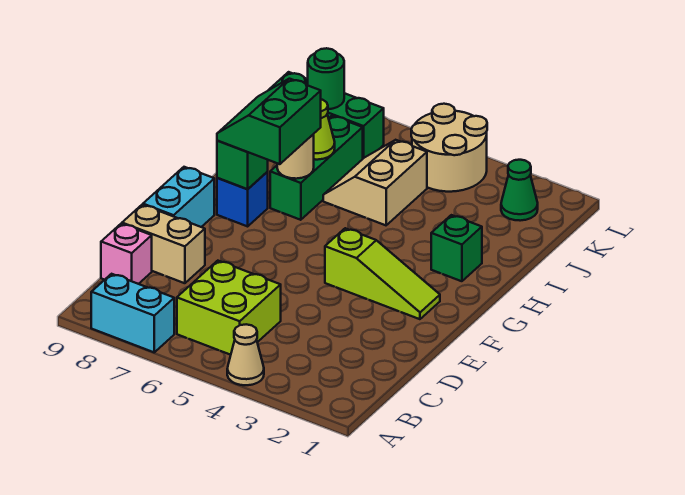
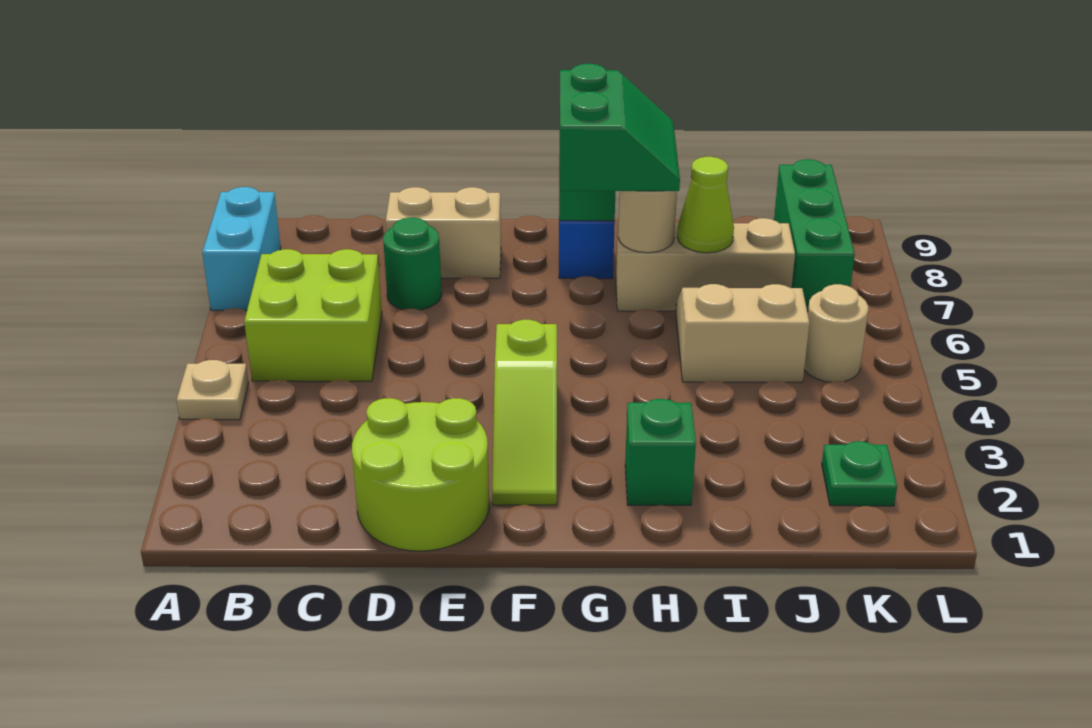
tan 1x1 cone [227,324,264,385] -> tan 1x1 plate [177,360,249,420]
pink 1x1 brick [101,224,152,284] -> none
none -> lime 2x2 round brick [352,398,489,551]
tan 1x2 brick [122,205,205,283] -> tan 1x2 brick turned to [386,187,501,278]
cyan 1x2 brick [143,167,214,227] -> none
green 2x2 slope [217,79,321,164] -> green 2x2 slope turned to [560,64,680,191]
green 1x3 brick [270,116,363,220] -> tan 1x3 brick [616,218,795,311]
green 1x1 cone [501,160,538,221] -> green 1x1 plate [822,441,897,506]
tan 2x2 round brick [411,104,487,192] -> tan 1x1 round brick [804,284,868,382]
green 1x1 round brick [308,48,344,109] -> green 1x1 round brick moved to [383,218,442,310]

